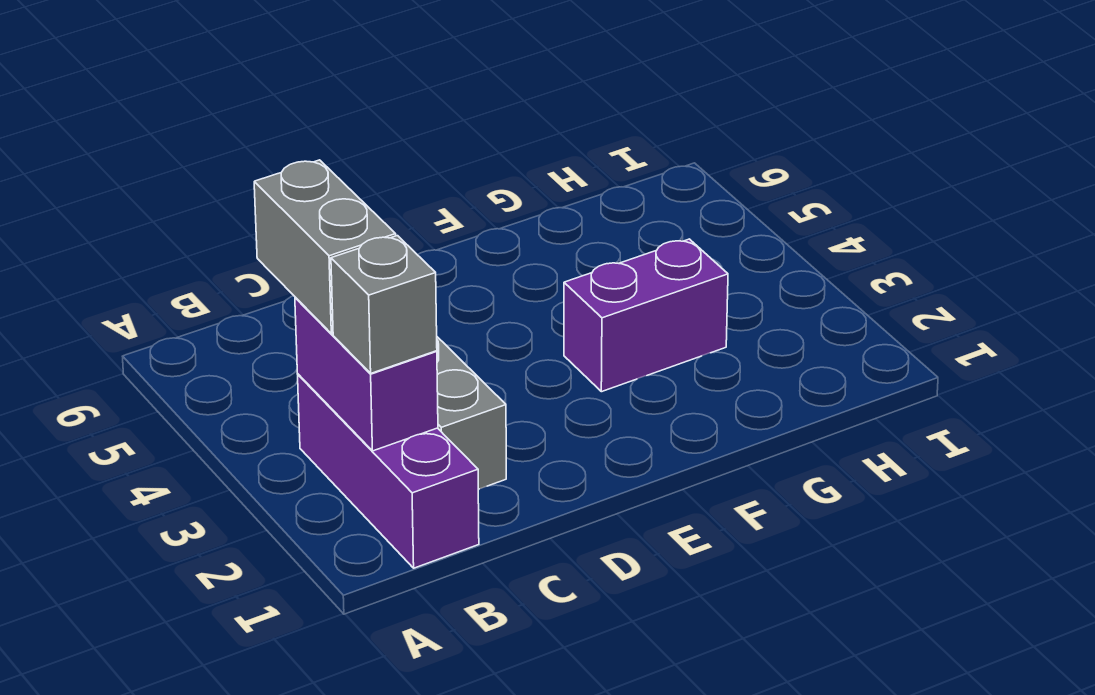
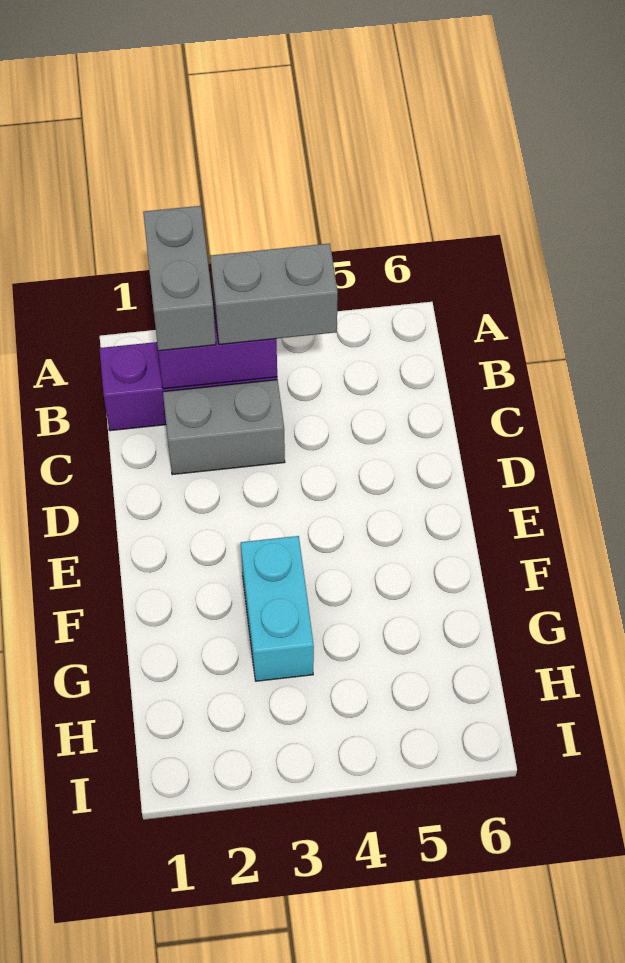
grey 1x1 brick [331,236,437,373] -> grey 1x2 brick [143,206,216,351]
purple 1x2 brick [564,239,728,392] -> cyan 1x2 brick [241,536,314,681]

